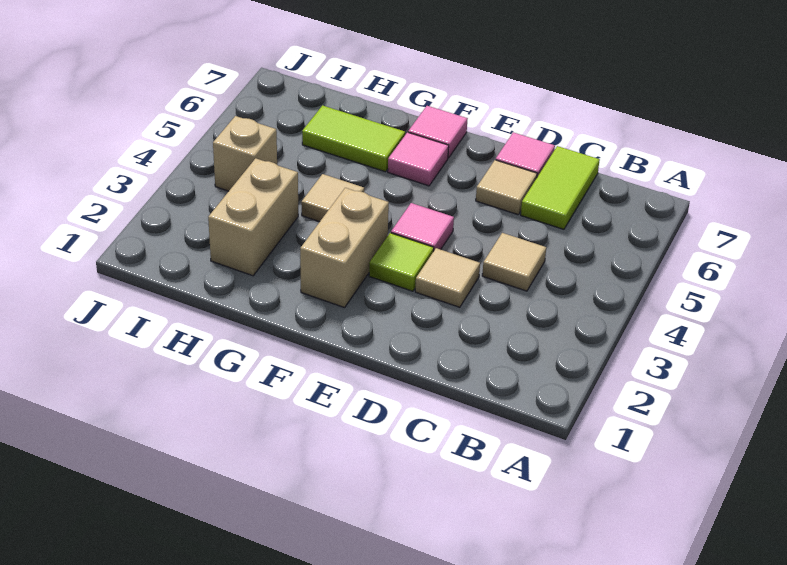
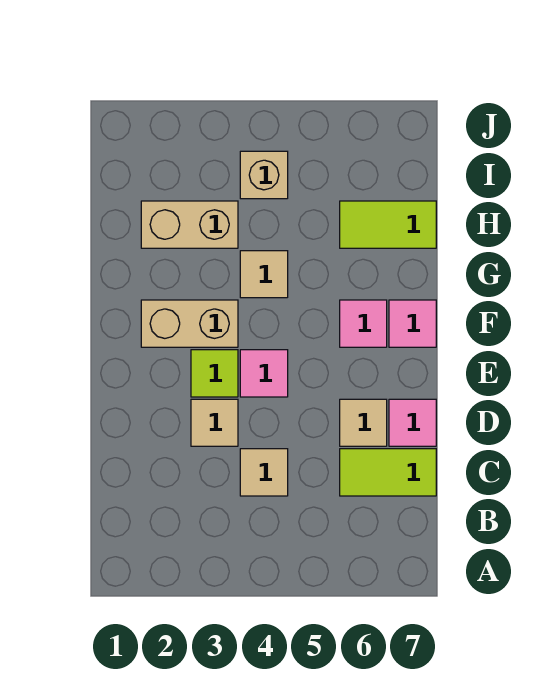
lime 1x2 tile [302,105,405,172] -> lime 1x2 tile turned to [340,201,436,248]

